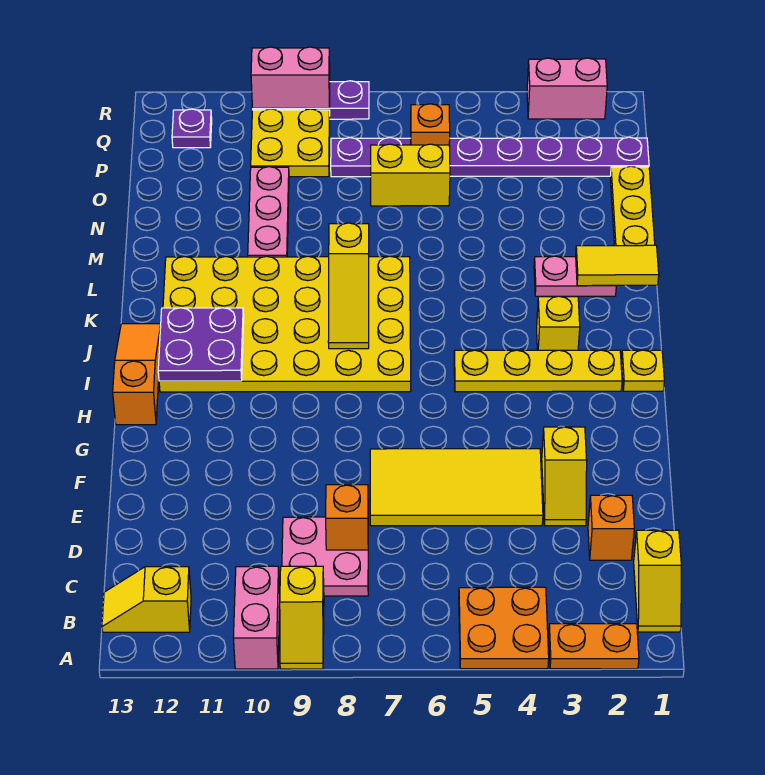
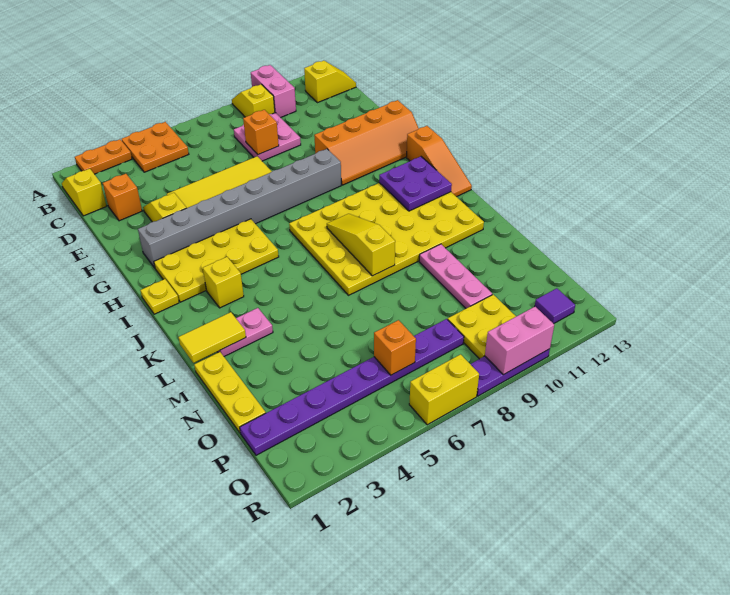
none -> orange 2x4 slope [314,100,419,185]
none -> grey 1x8 brick [138,149,341,268]
yellow 1x4 plate [454,350,622,392] -> yellow 2x4 plate [154,219,279,302]
yellow 1x2 brick [371,144,450,206] -> yellow 1x2 brick moved to [409,354,479,425]
purple 1x1 plate [172,109,212,148] -> purple 1x1 tile [535,288,575,324]
pink 1x2 brick [527,58,607,119] -> none

